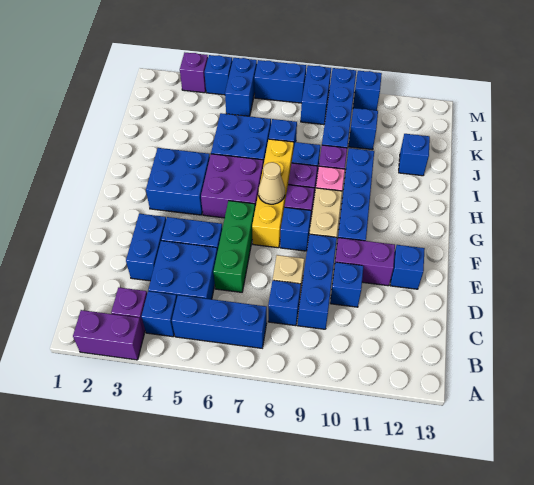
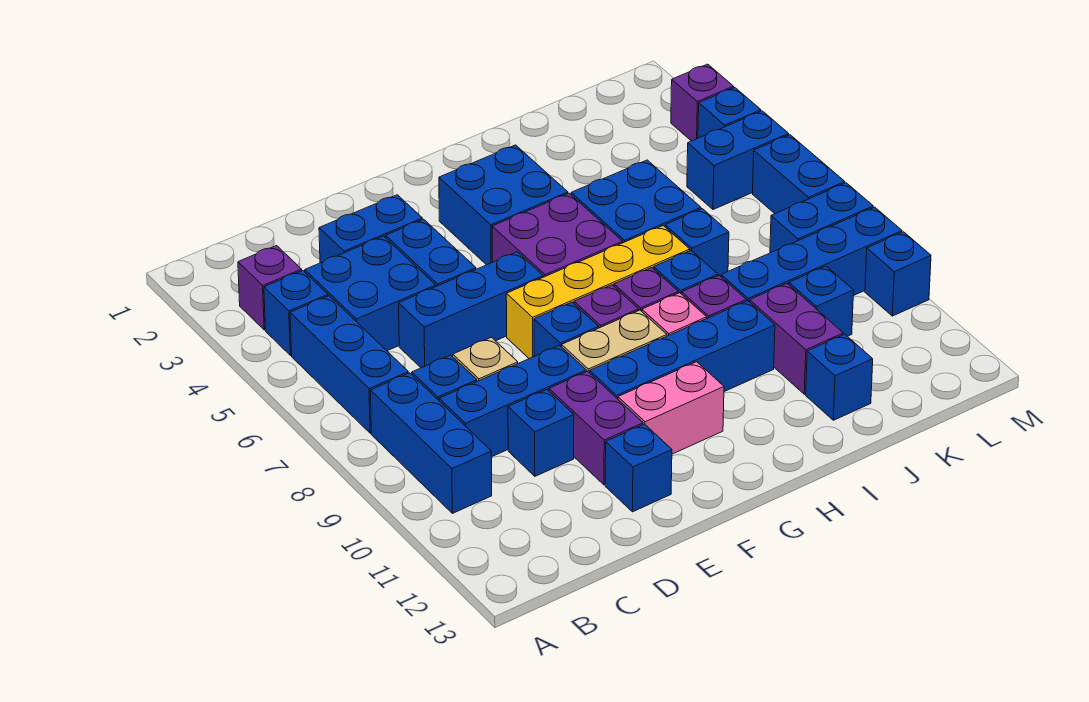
purple 1x2 brick [73,310,144,360] -> purple 1x2 brick moved to [750,283,843,394]
none -> blue 1x3 brick [370,373,492,513]
green 1x3 brick [213,201,255,292] -> blue 1x3 brick [399,252,543,368]
none -> pink 1x2 brick [618,362,724,454]
tan 1x1 cone [258,162,285,204] -> none

